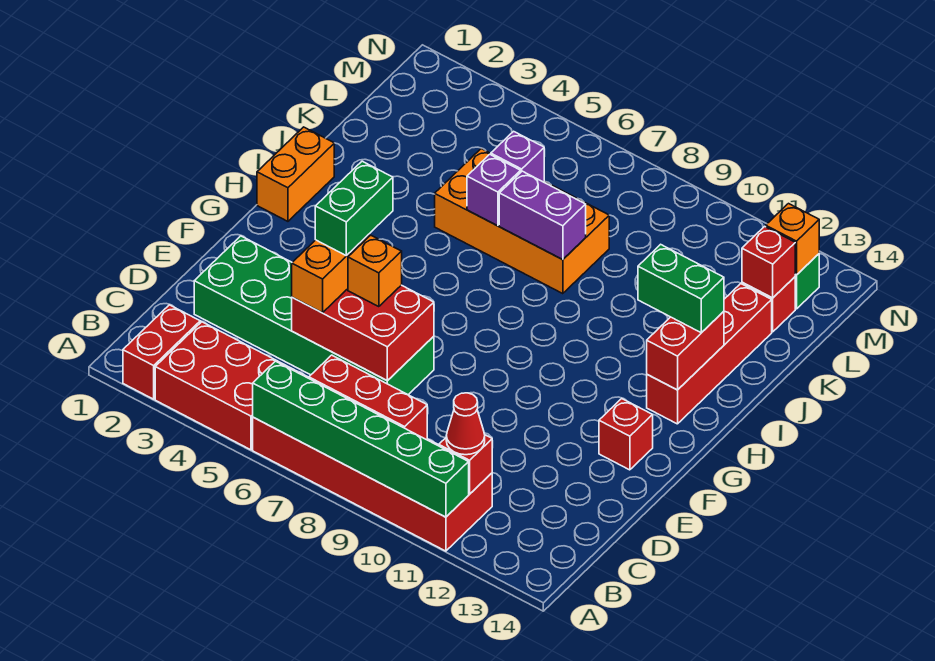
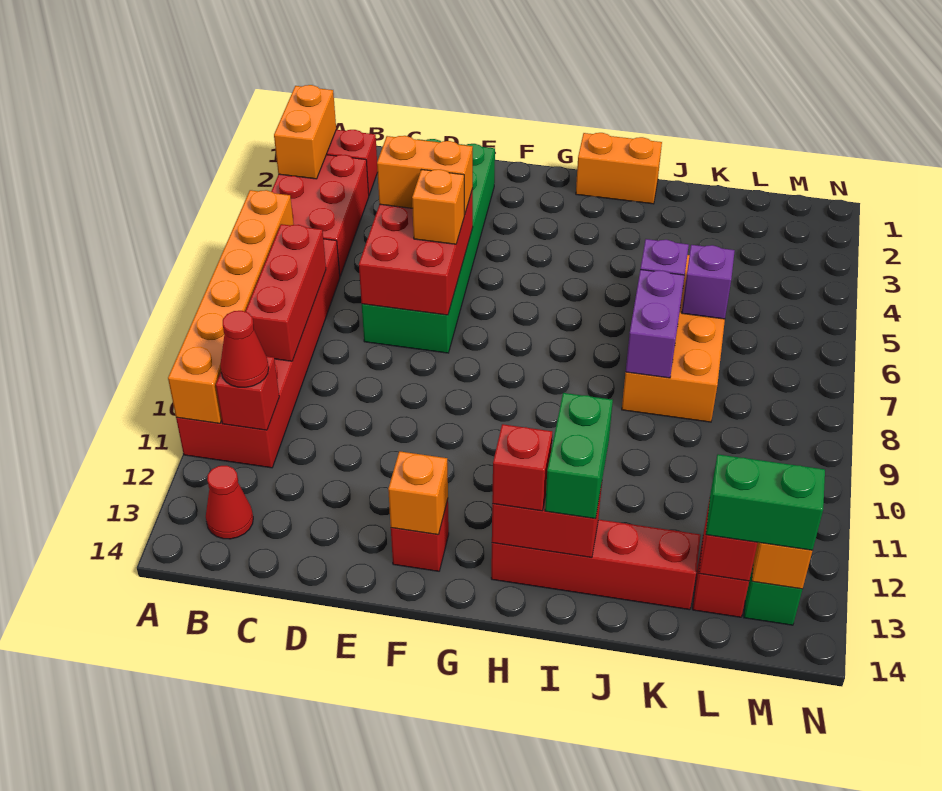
none -> orange 1x2 brick [274,85,336,179]
green 1x6 brick [253,361,469,517] -> orange 1x6 brick [168,190,294,423]
none -> red 1x1 cone [206,466,253,539]
green 1x2 brick [315,161,393,256] -> green 1x2 brick moved to [706,454,825,550]
none -> orange 1x1 brick [388,451,448,535]
none -> red 1x1 brick [492,424,552,511]

